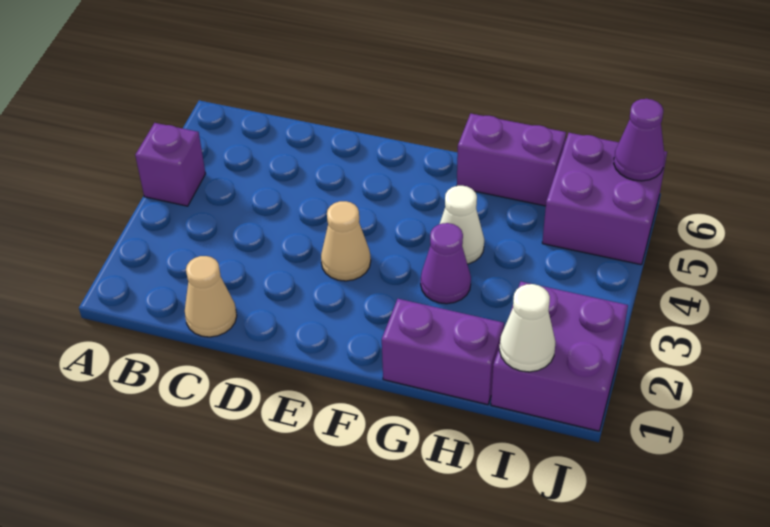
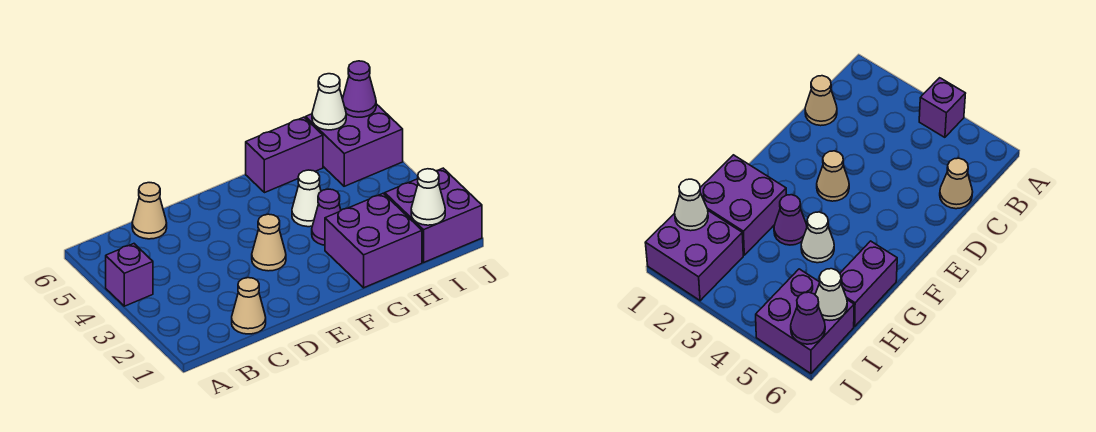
none -> tan 1x1 cone [132,183,167,239]
purple 1x2 brick [382,299,504,405] -> purple 2x2 brick [325,193,422,288]
none -> white 1x1 cone [312,74,346,130]

